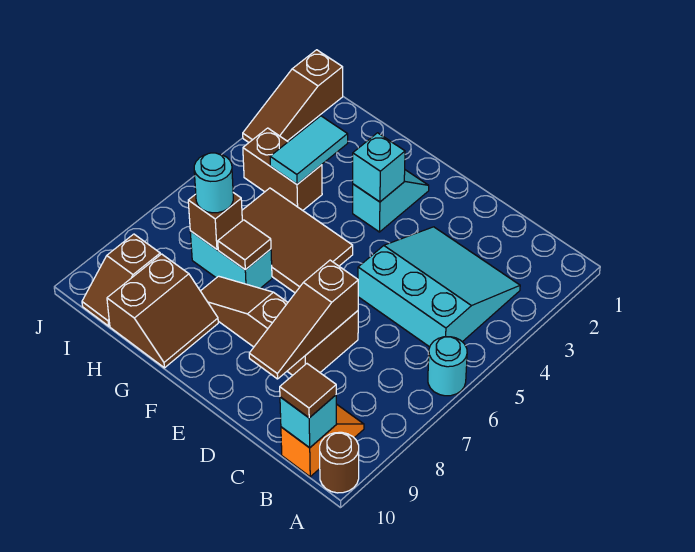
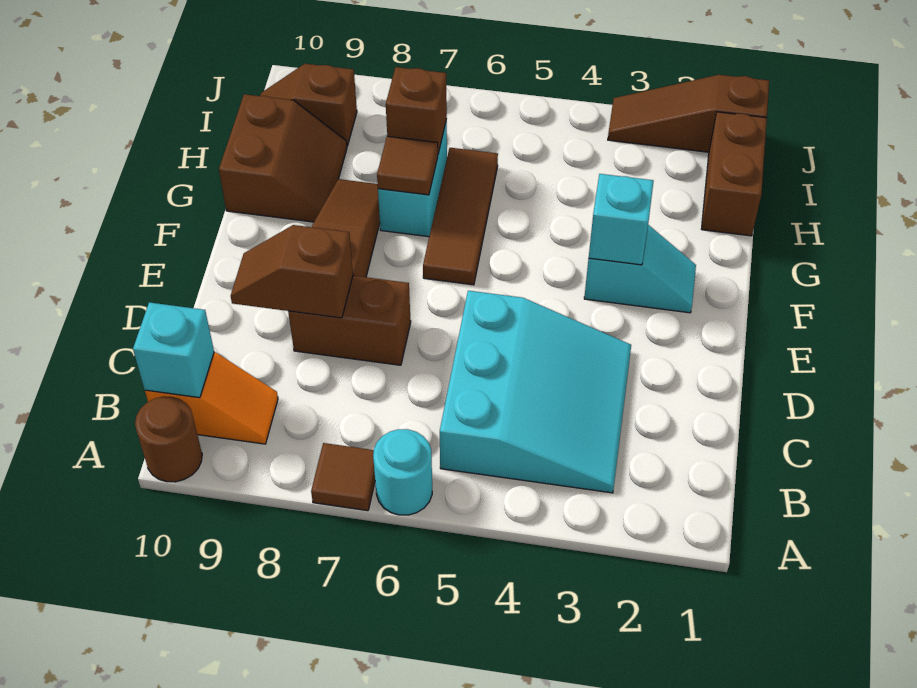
brown 1x1 tile [280,364,336,418] -> brown 1x1 tile moved to [311,443,375,511]
brown 1x3 slope [249,260,358,379] -> brown 1x2 slope [231,225,353,318]
brown 2x3 tile [242,188,353,293] -> brown 1x3 tile [423,148,498,285]
brown 2x2 slope [107,254,218,368] -> brown 2x2 slope turned to [219,94,347,222]
cyan 1x2 tile [270,116,348,184] -> none
brown 1x2 brick [243,128,322,210] -> brown 1x2 brick moved to [702,112,767,236]
cyan 1x1 round brick [194,153,233,213] -> none

